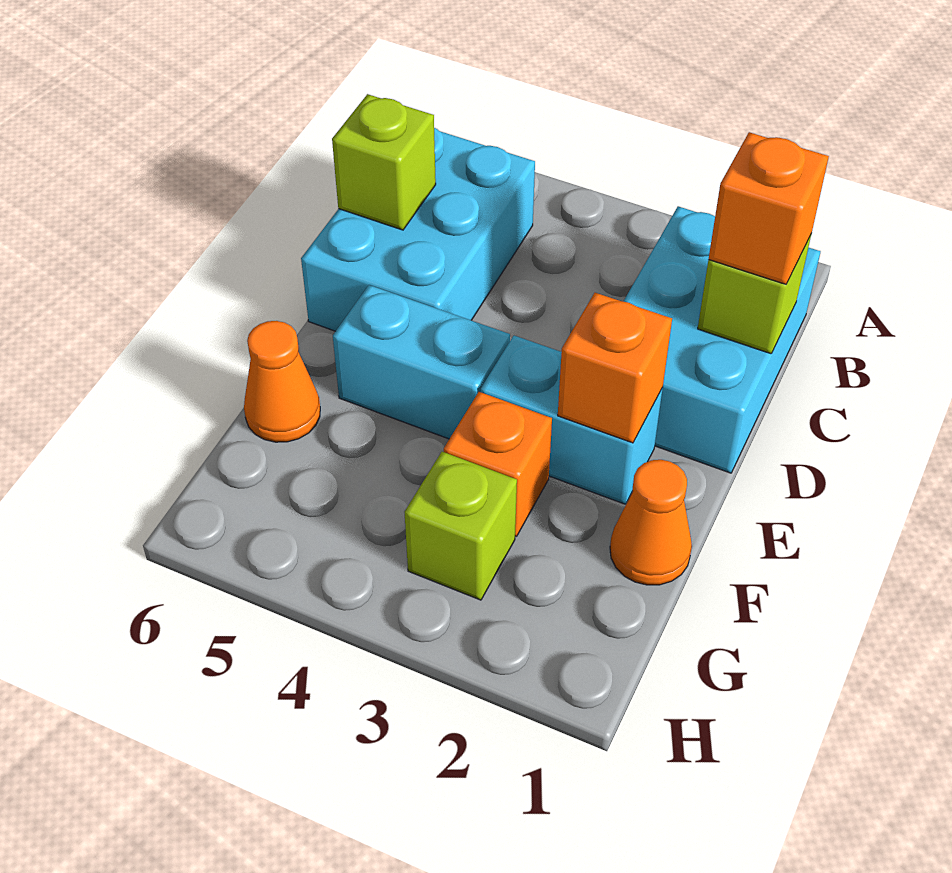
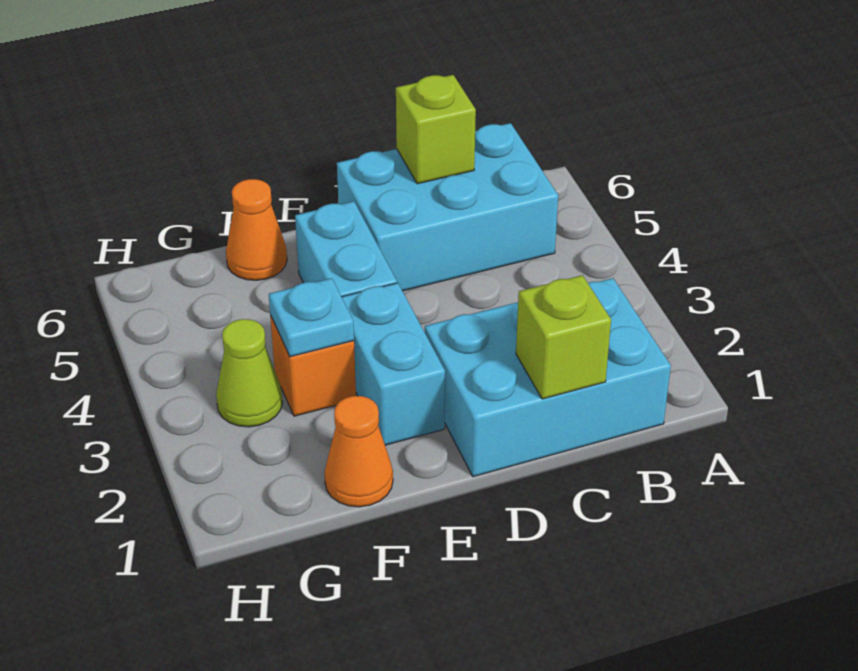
orange 1x1 brick [709,132,829,284] -> none
orange 1x1 brick [558,293,672,443] -> none
none -> cyan 1x1 plate [269,278,354,357]
lime 1x1 brick [405,452,517,600] -> lime 1x1 cone [216,319,283,427]

